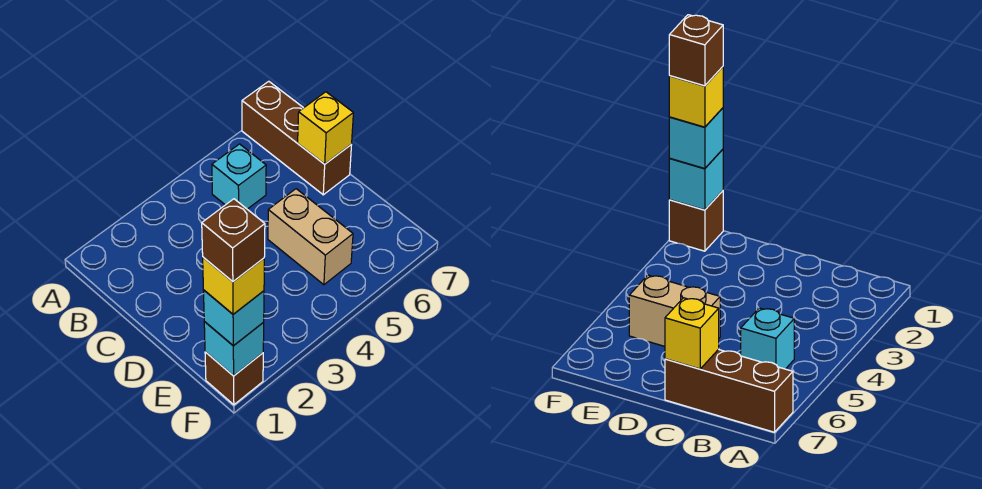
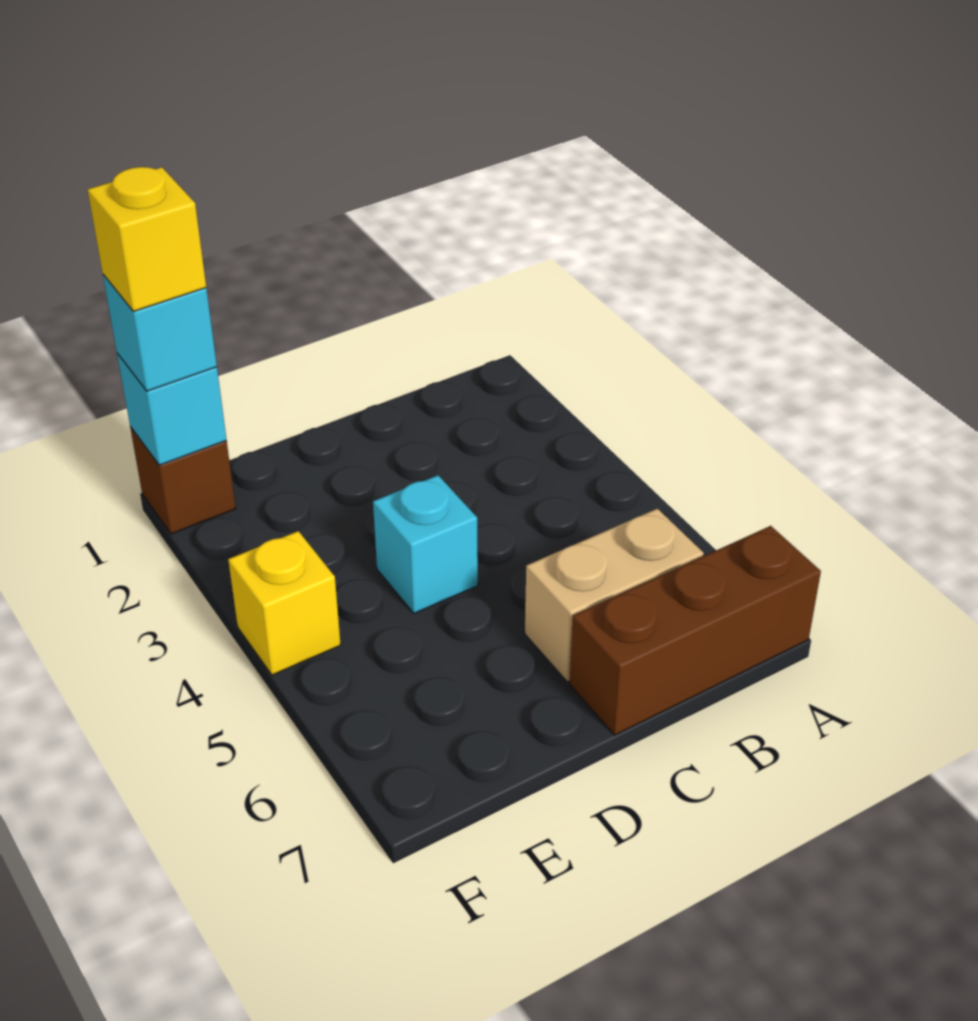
cyan 1x1 brick [212,144,266,209] -> cyan 1x1 brick moved to [373,475,478,613]
yellow 1x1 brick [298,92,353,164] -> yellow 1x1 brick moved to [228,531,341,675]
tan 1x2 brick [268,189,353,285] -> tan 1x2 brick moved to [525,509,704,682]
brown 1x1 brick [202,199,265,282] -> none

